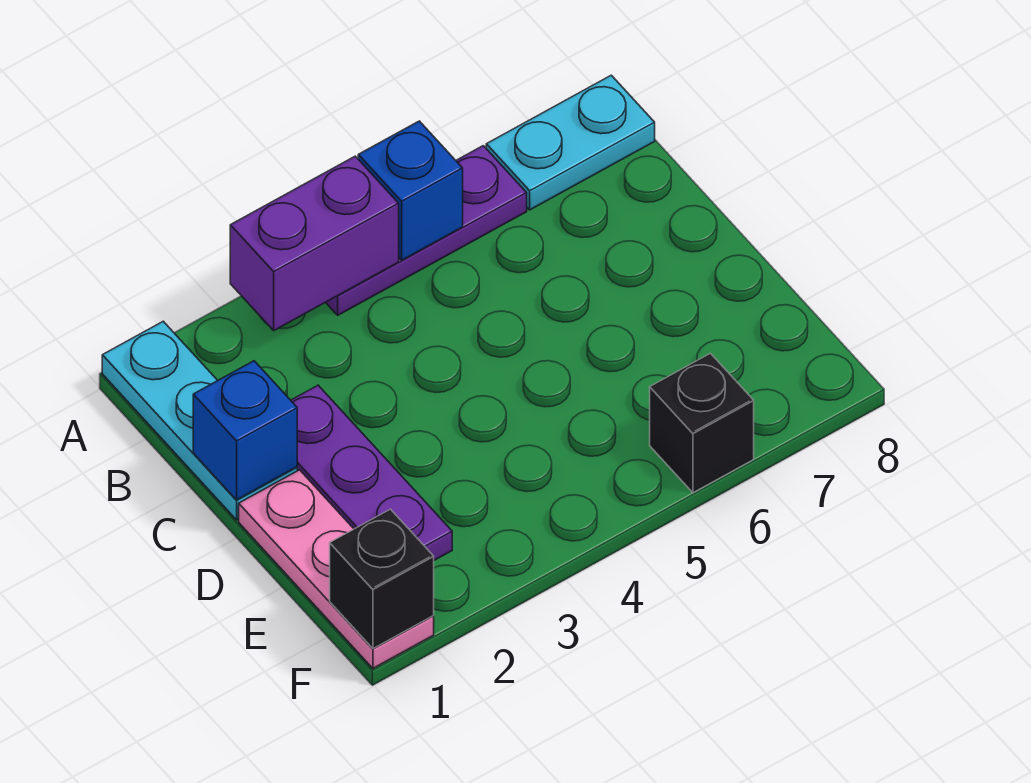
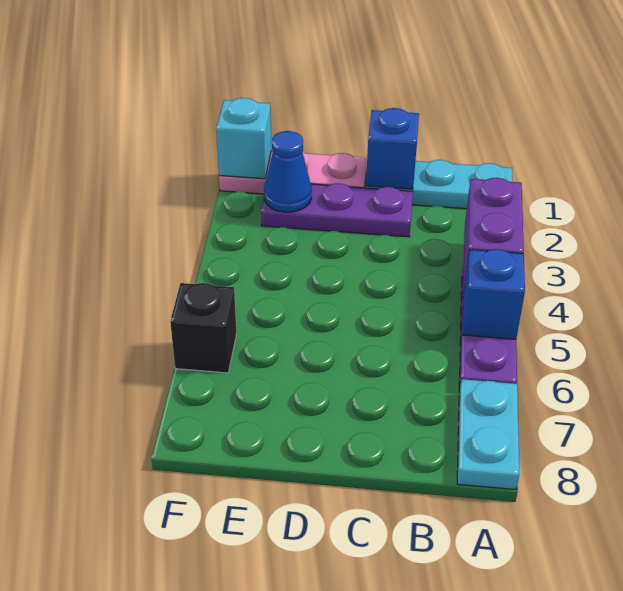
none -> blue 1x1 cone [264,131,312,212]
black 1x1 brick [330,509,434,648] -> cyan 1x1 brick [216,98,271,179]

